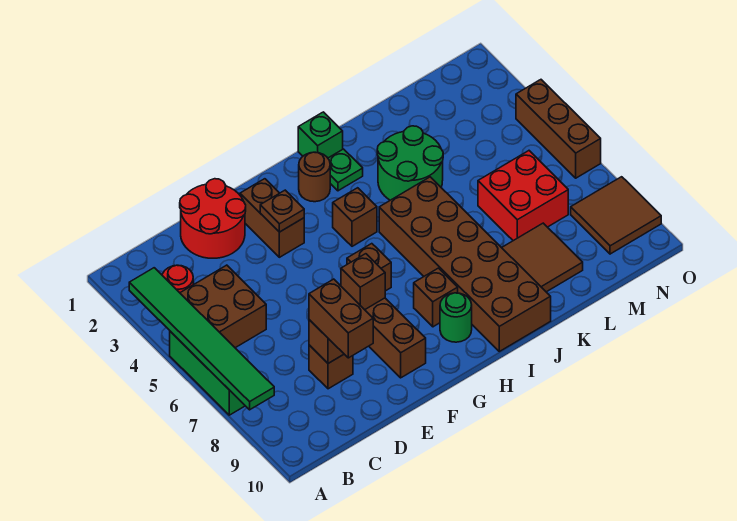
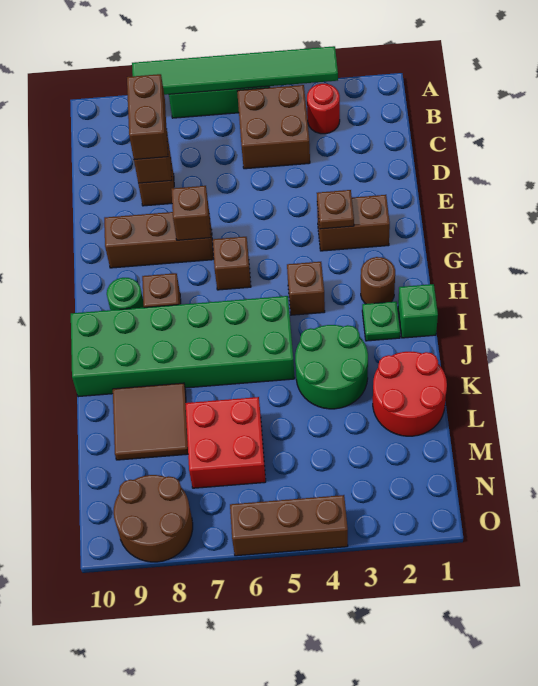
red 2x2 round brick [180,179,246,258] -> red 2x2 round brick moved to [373,352,447,436]
brown 1x2 brick [309,279,373,358] -> brown 1x2 brick turned to [127,74,168,159]
brown 2x6 brick [379,177,551,351] -> green 2x6 brick [71,296,295,397]
brown 2x2 tile [571,177,661,254] -> brown 2x2 round brick [114,475,193,562]

